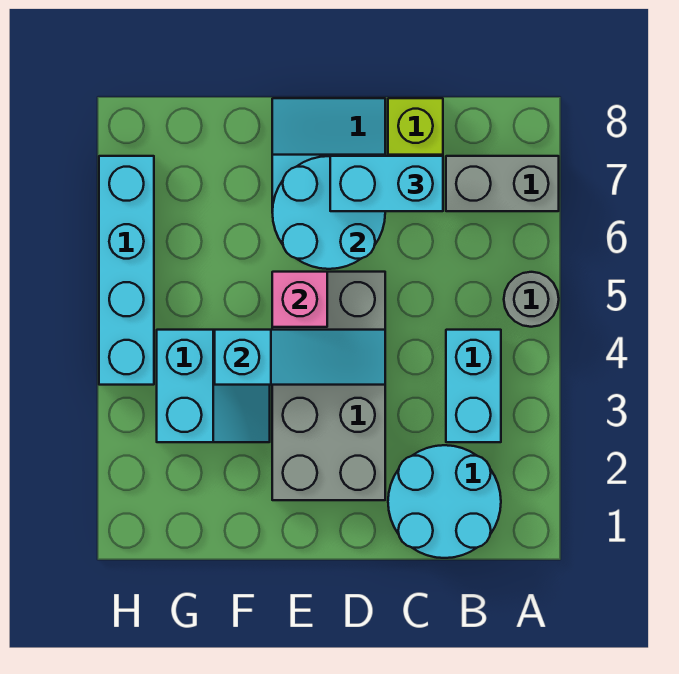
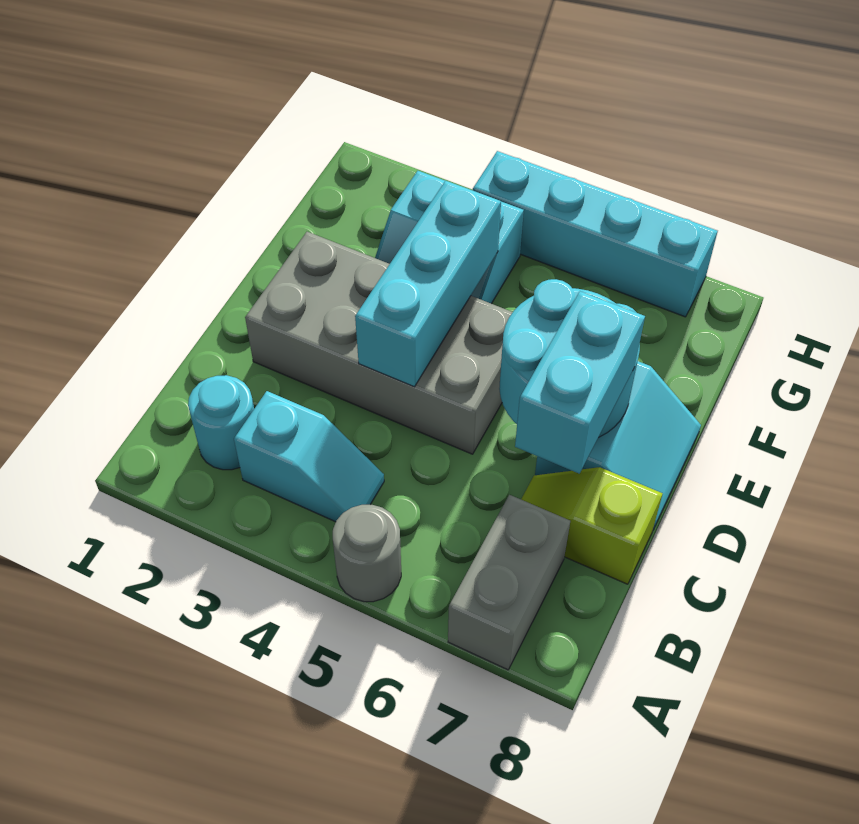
cyan 2x2 round brick [388,445,501,558] -> cyan 1x1 round brick [188,375,254,470]
cyan 1x2 brick [446,330,501,442] -> cyan 1x2 slope [234,391,384,522]
cyan 1x3 slope [215,330,385,385] -> cyan 1x3 brick [355,181,501,387]
pink 1x1 brick [272,272,327,327] -> none

